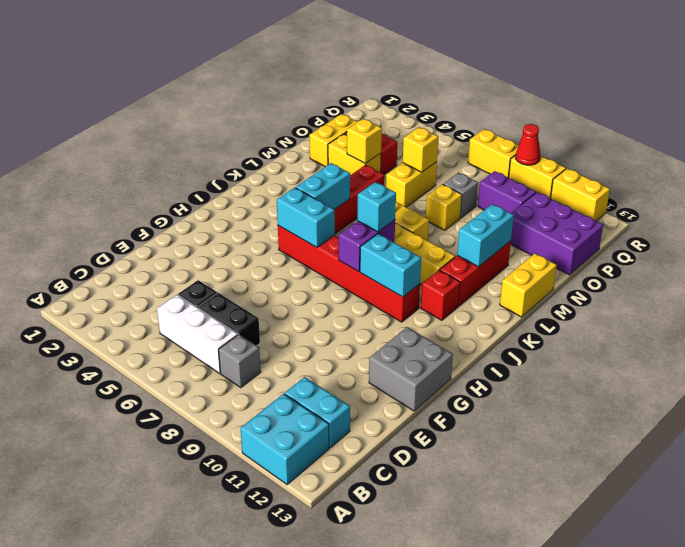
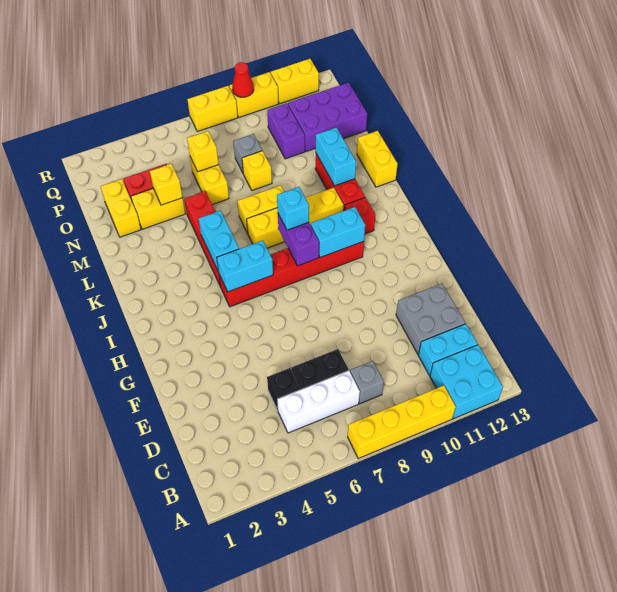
none -> yellow 1x4 brick [348,386,456,458]
grey 2x2 brick [369,327,453,411] -> grey 2x2 brick moved to [396,284,465,354]
purple 1x2 brick [478,171,536,213] -> purple 1x2 brick turned to [267,103,305,159]

